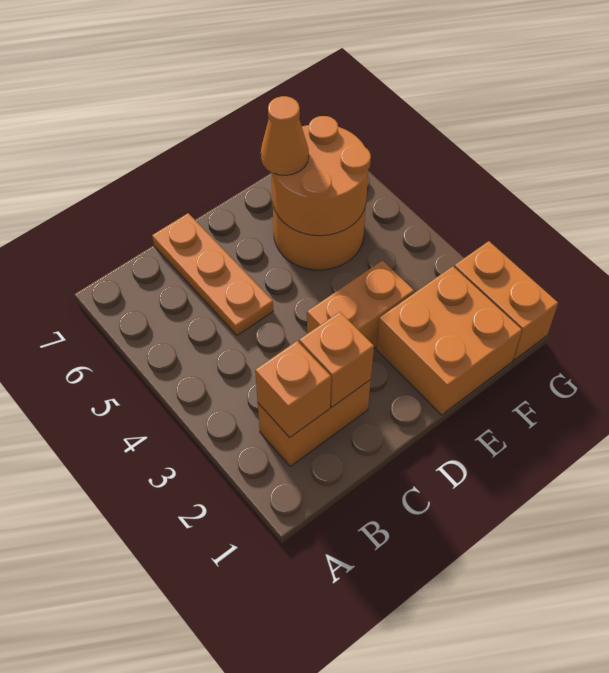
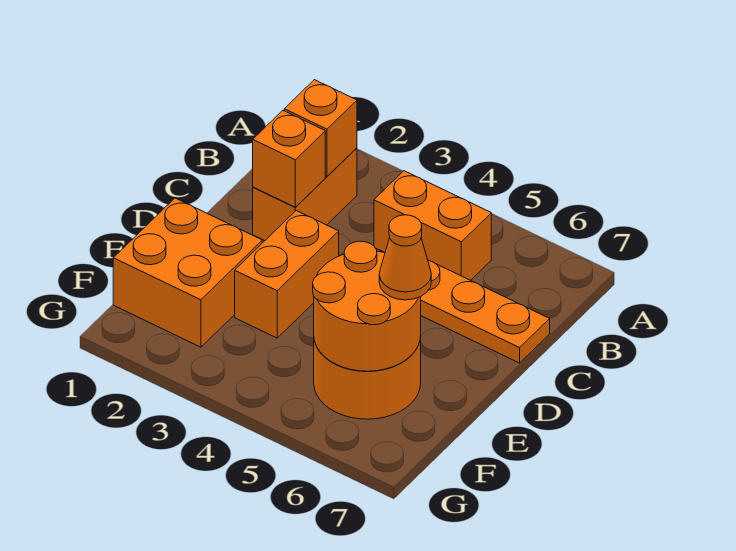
orange 1x2 brick [454,241,558,360] -> orange 1x2 brick moved to [374,171,491,280]

